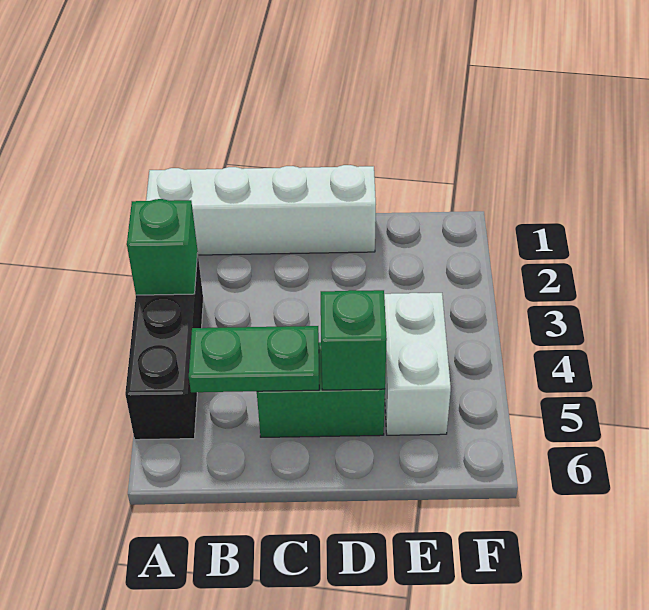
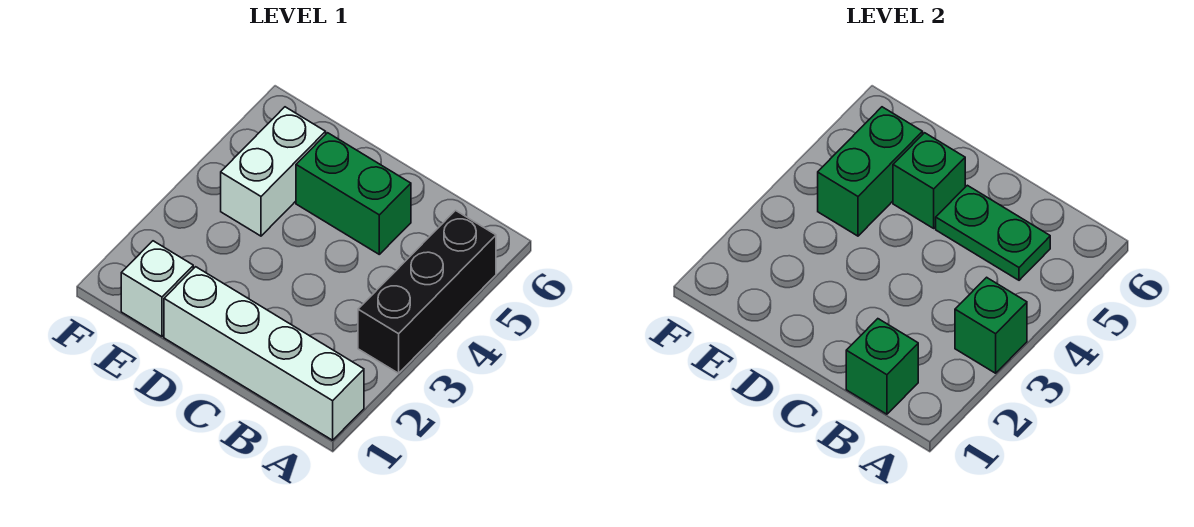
none -> green 1x1 brick [846,319,918,414]
none -> white 1x1 brick [121,241,193,336]
none -> green 1x2 brick [818,107,923,236]

